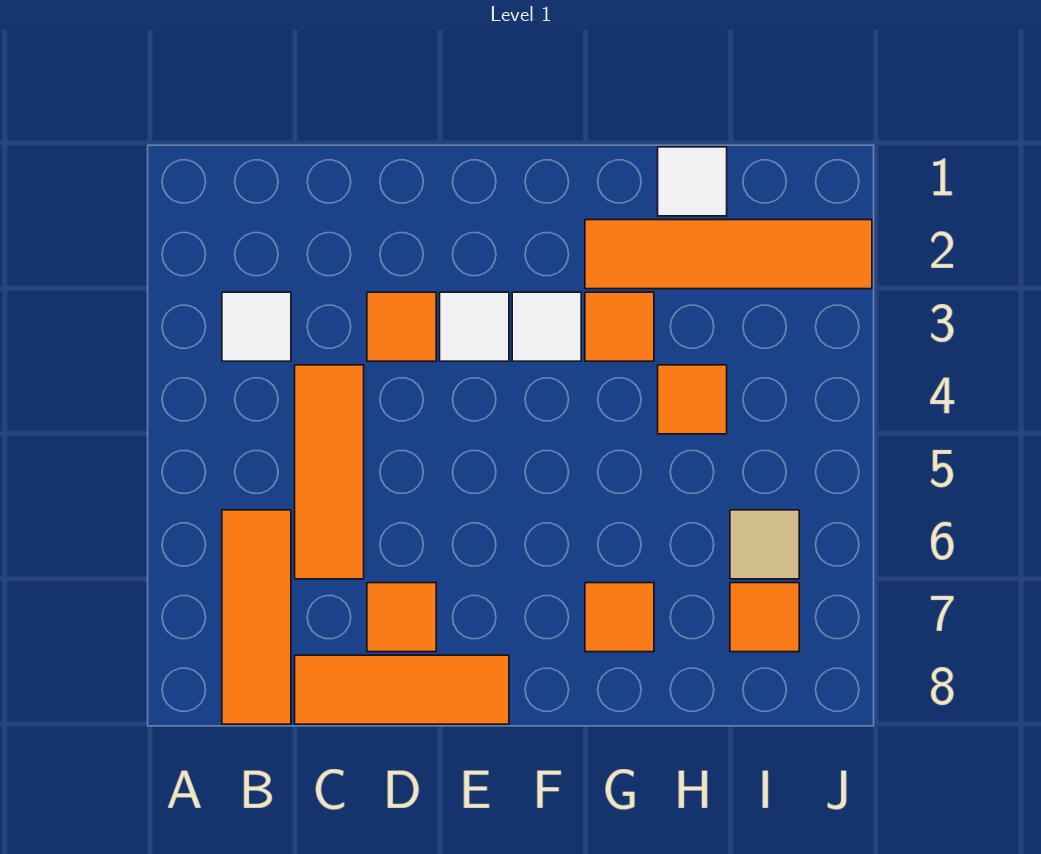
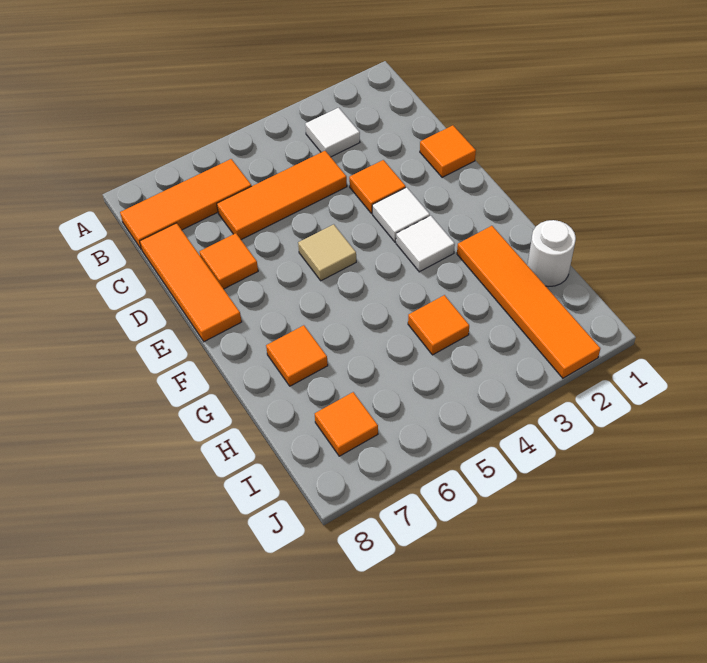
orange 1x1 tile [585,292,654,361] -> orange 1x1 tile moved to [420,125,476,177]
white 1x1 tile [658,147,727,216] -> white 1x1 round brick [527,220,576,287]
tan 1x1 tile [730,510,799,579] -> tan 1x1 tile moved to [298,224,356,281]

